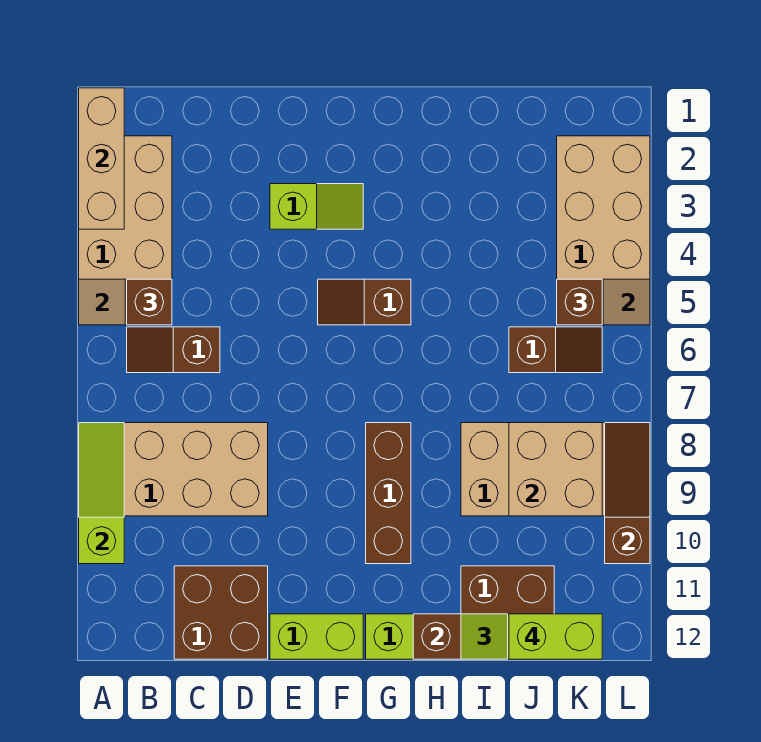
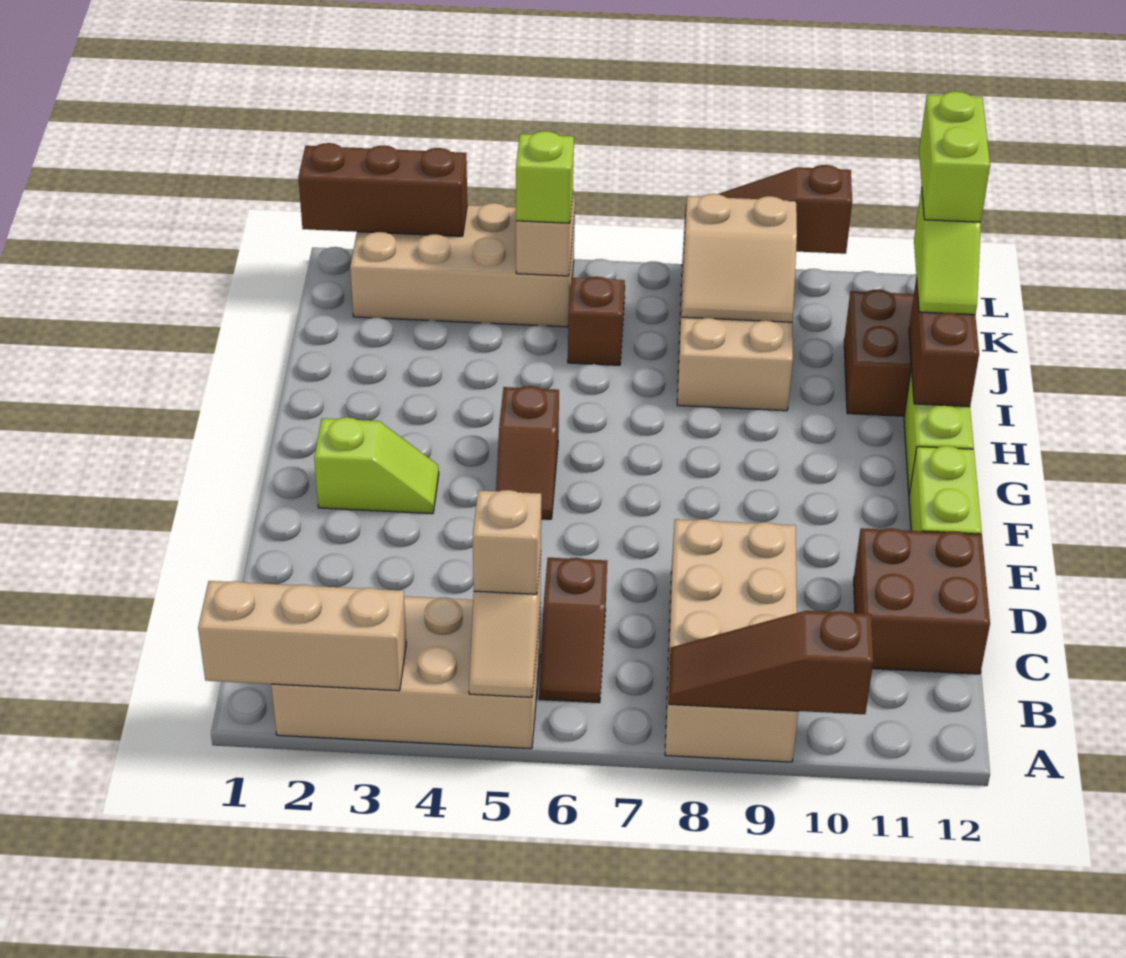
lime 1x3 slope [79,423,124,564] -> brown 1x3 slope [668,611,873,714]
brown 1x1 brick [127,279,172,325] -> tan 1x1 brick [473,490,541,594]
lime 1x2 slope [270,184,363,229] -> lime 1x2 slope turned to [314,417,439,514]
brown 1x3 brick [366,423,411,564] -> brown 1x3 brick moved to [298,143,467,236]
tan 2x2 brick [509,423,602,516] -> tan 2x2 slope [682,194,797,322]
brown 1x1 brick [557,279,602,325] -> lime 1x1 brick [516,131,574,223]

